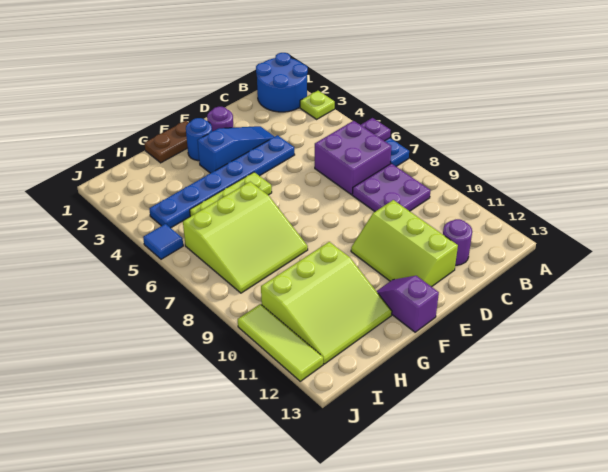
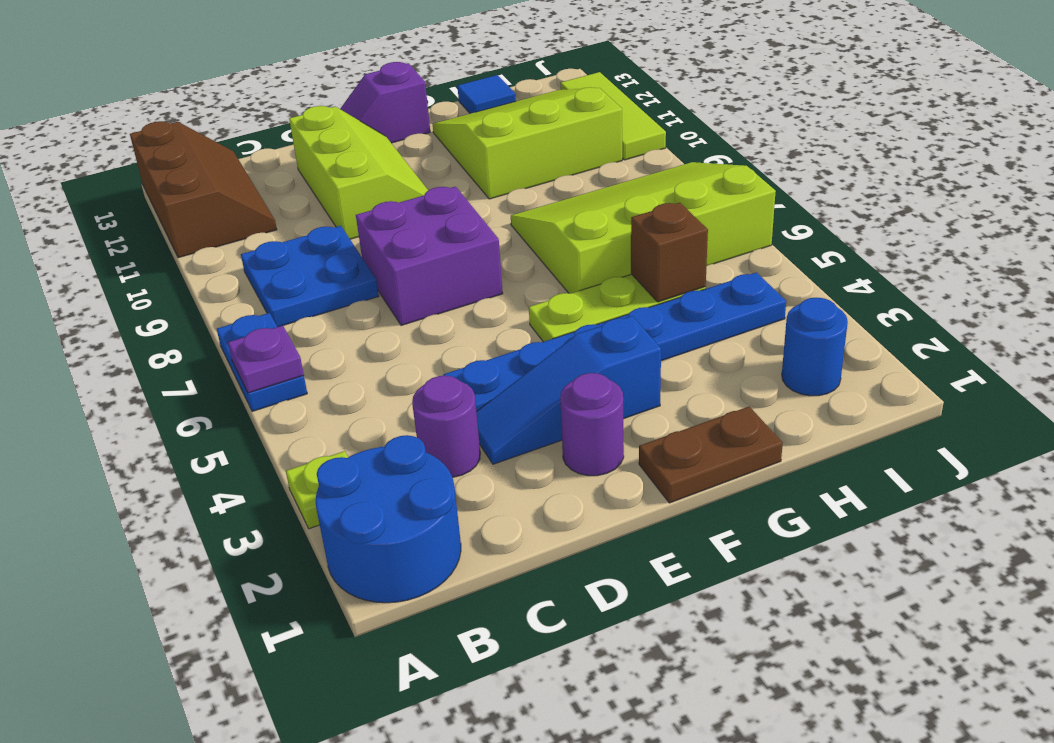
none -> brown 2x3 slope [130,121,277,258]
purple 2x2 brick [315,121,391,195] -> purple 2x2 brick moved to [356,187,503,326]
purple 2x2 plate [352,163,431,211] -> blue 2x2 plate [241,226,379,327]
purple 1x1 round brick [443,219,472,265] -> purple 1x1 round brick moved to [412,376,480,477]
blue 1x1 round brick [186,118,212,161] -> blue 1x1 round brick moved to [782,298,848,396]
purple 1x2 slope [377,276,439,332] -> purple 1x2 slope turned to [340,62,430,143]
lime 3x3 slope [183,182,308,293] -> lime 3x4 slope [511,162,776,294]
none -> brown 1x1 brick [631,203,708,302]
blue 1x1 tile [143,224,183,259] -> blue 1x1 tile moved to [457,75,516,114]

